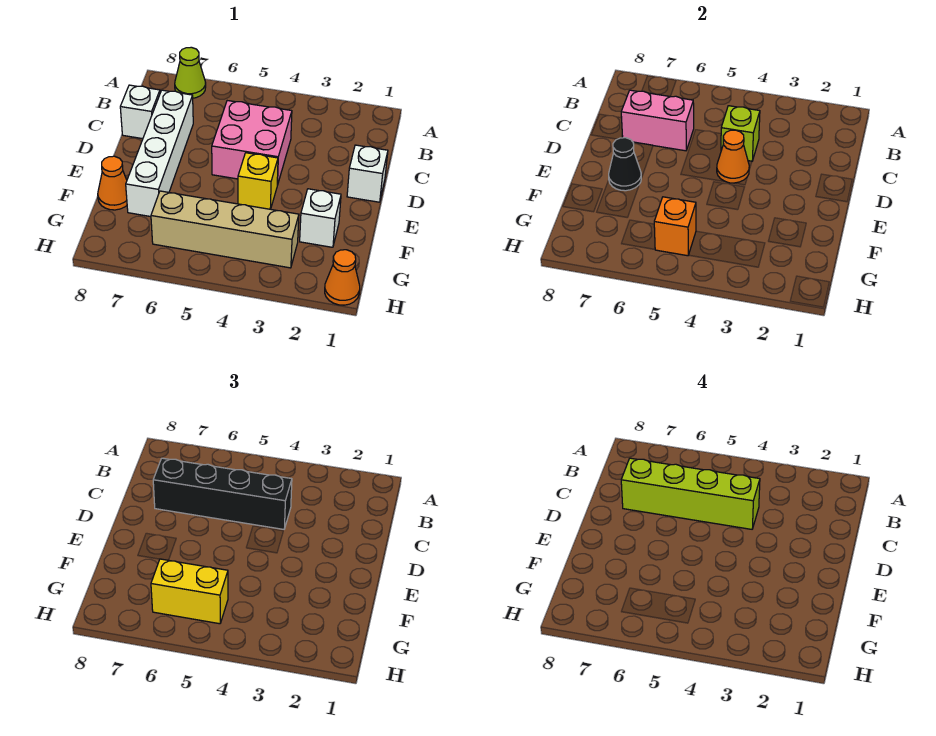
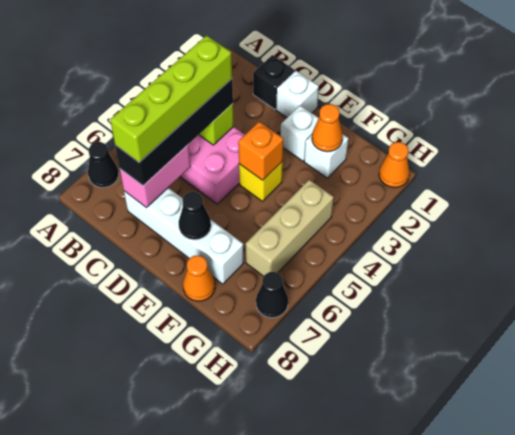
lime 1x1 cone [175,47,206,98] -> black 1x1 cone [88,142,119,188]
none -> black 1x1 brick [253,55,295,109]
white 1x1 brick [120,85,160,139] -> white 1x1 brick moved to [281,106,319,161]
orange 1x1 cone [717,130,749,183] -> orange 1x1 cone moved to [312,104,343,152]
tan 1x4 brick [151,191,299,268] -> tan 1x3 brick [246,180,334,276]
orange 1x1 brick [654,197,696,256] -> orange 1x1 brick moved to [238,122,283,180]
yellow 1x2 brick [151,559,228,624] -> none
none -> black 1x1 cone [256,272,288,318]

